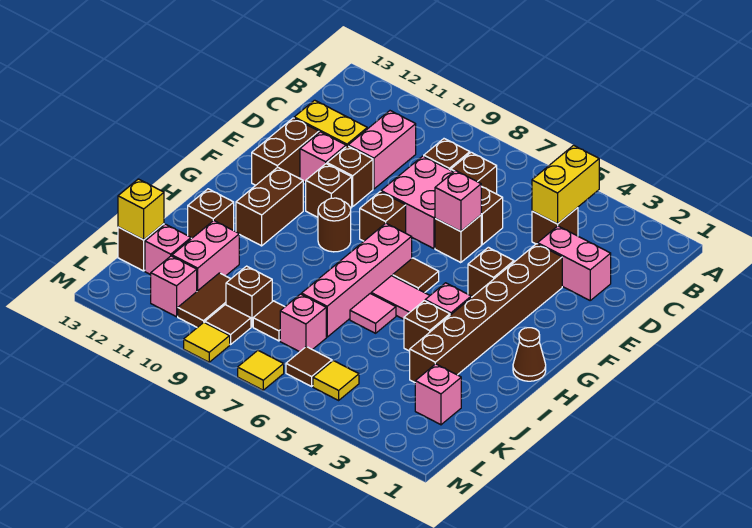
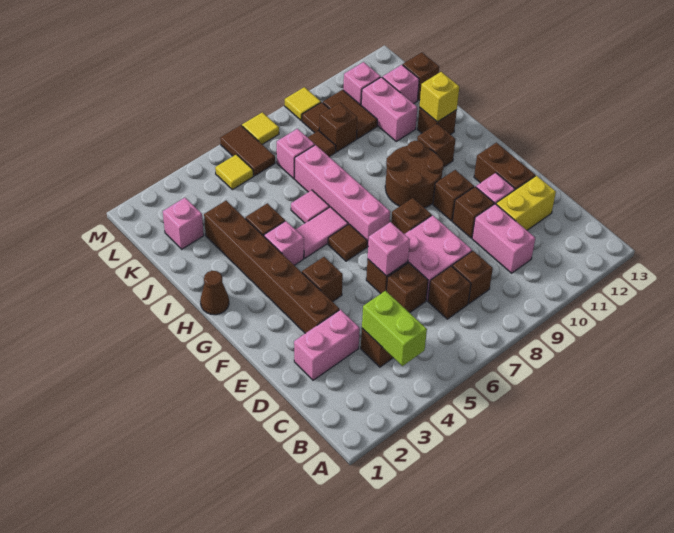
yellow 1x2 brick [532,145,599,224] -> lime 1x2 brick [362,291,427,366]
brown 1x1 round brick [318,198,351,252] -> brown 2x2 round brick [385,141,444,208]
brown 1x2 brick [236,167,303,246] -> brown 1x1 brick [417,124,456,167]
yellow 1x1 brick [118,179,164,240] -> yellow 1x1 brick moved to [419,72,459,122]
brown 1x1 tile [286,347,332,386] -> brown 1x2 tile [220,125,275,176]

